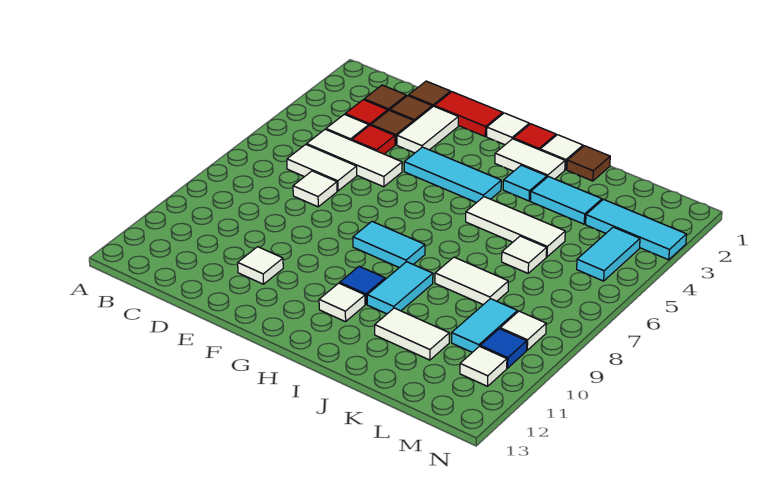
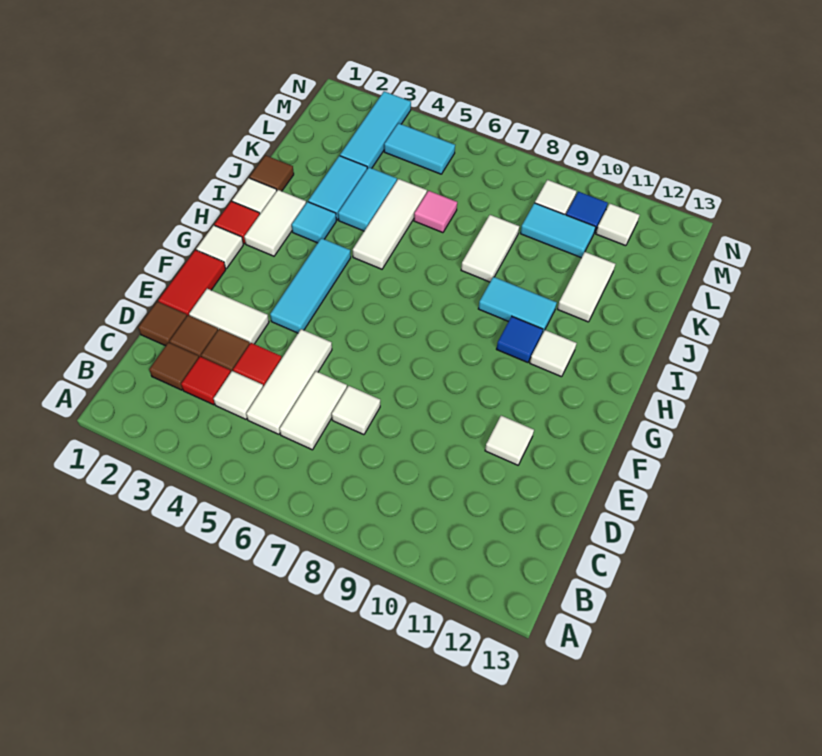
cyan 1x2 tile [353,222,425,268] -> cyan 1x2 tile moved to [338,167,397,231]
white 1x1 tile [502,236,547,273] -> pink 1x1 tile [414,191,457,233]

